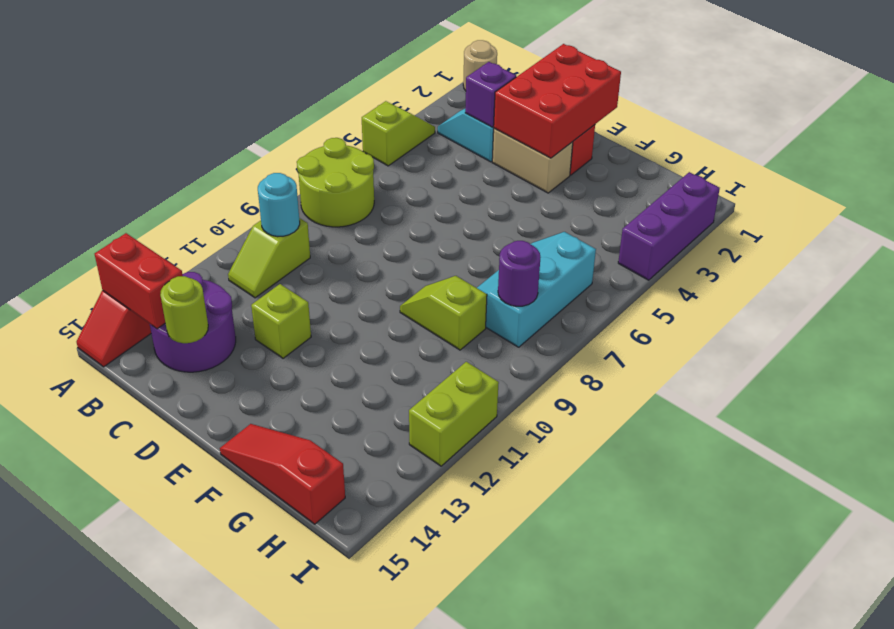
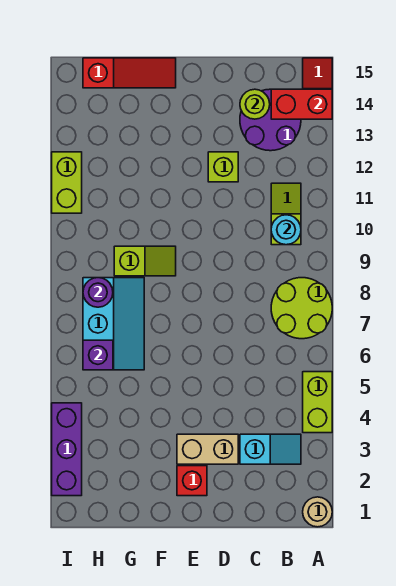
lime 1x2 slope [362,101,435,166] -> lime 1x2 brick [303,372,332,433]
purple 1x1 brick [465,62,516,127] -> purple 1x1 brick moved to [83,340,113,370]
red 2x3 brick [493,44,621,158] -> none

